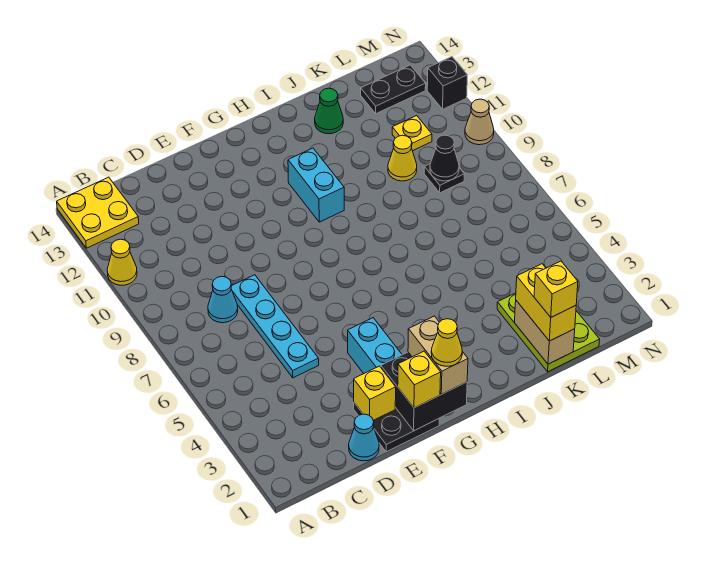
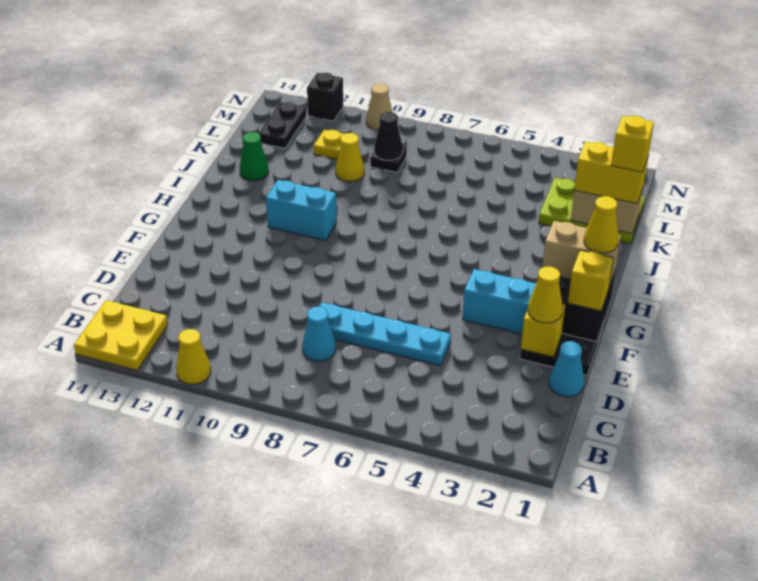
none -> yellow 1x1 cone [528,267,563,323]

